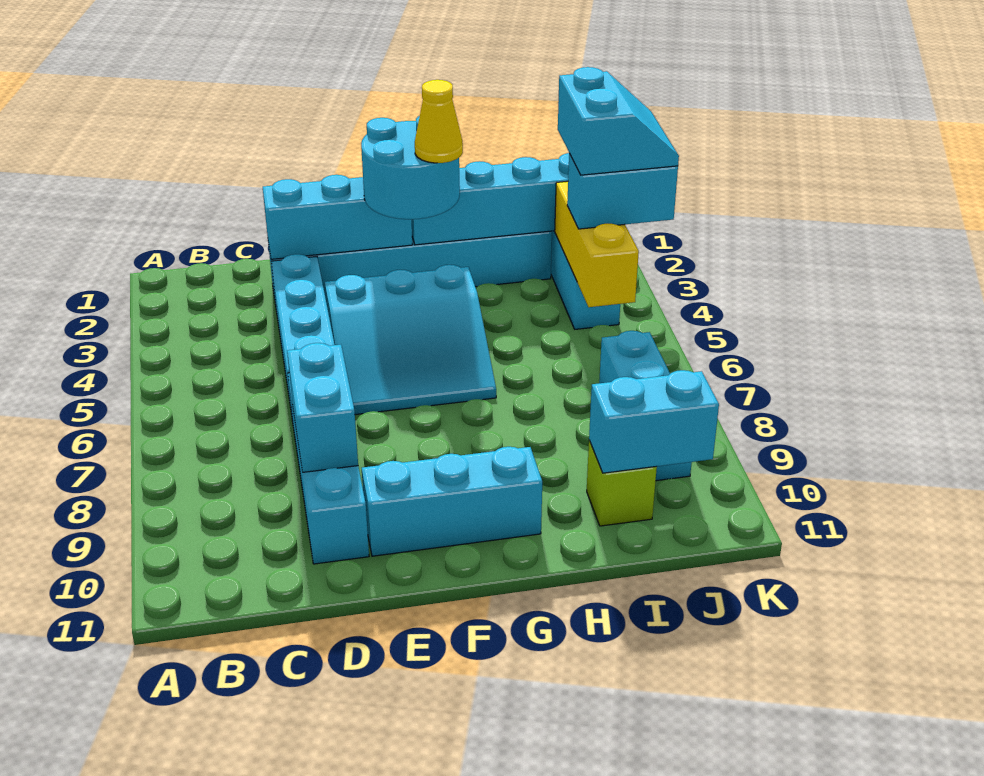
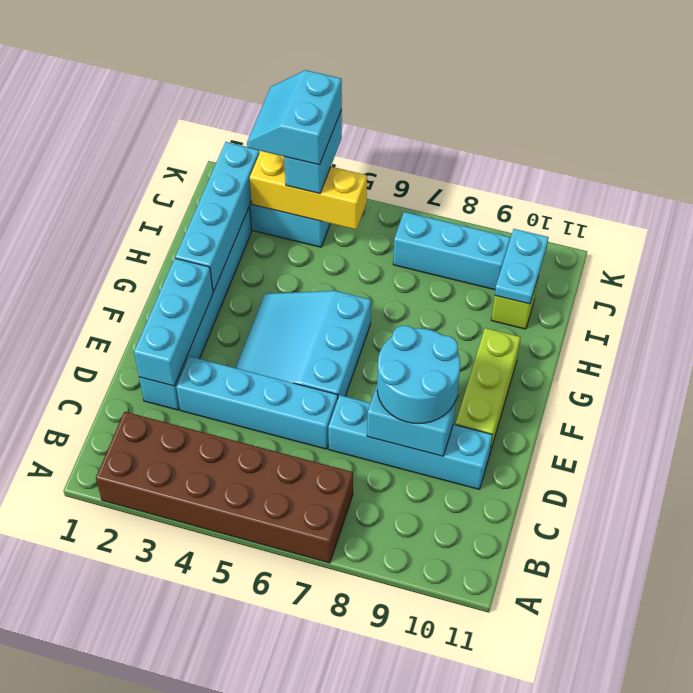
none -> brown 2x6 brick [96,412,353,563]
cyan 3x3 slope [325,265,496,415] -> cyan 3x3 slope turned to [236,291,371,397]
cyan 1x3 brick [362,447,542,556] -> lime 1x3 brick [455,328,521,455]
cyan 2x2 round brick [361,116,460,219] -> cyan 2x2 round brick moved to [377,326,460,424]
yellow 1x1 cone [415,80,463,163] -> none
cyan 1x2 brick [589,370,719,473] -> cyan 1x2 plate [495,229,548,304]
cyan 2x2 slope [558,67,679,175] -> cyan 2x2 slope turned to [247,70,342,165]

